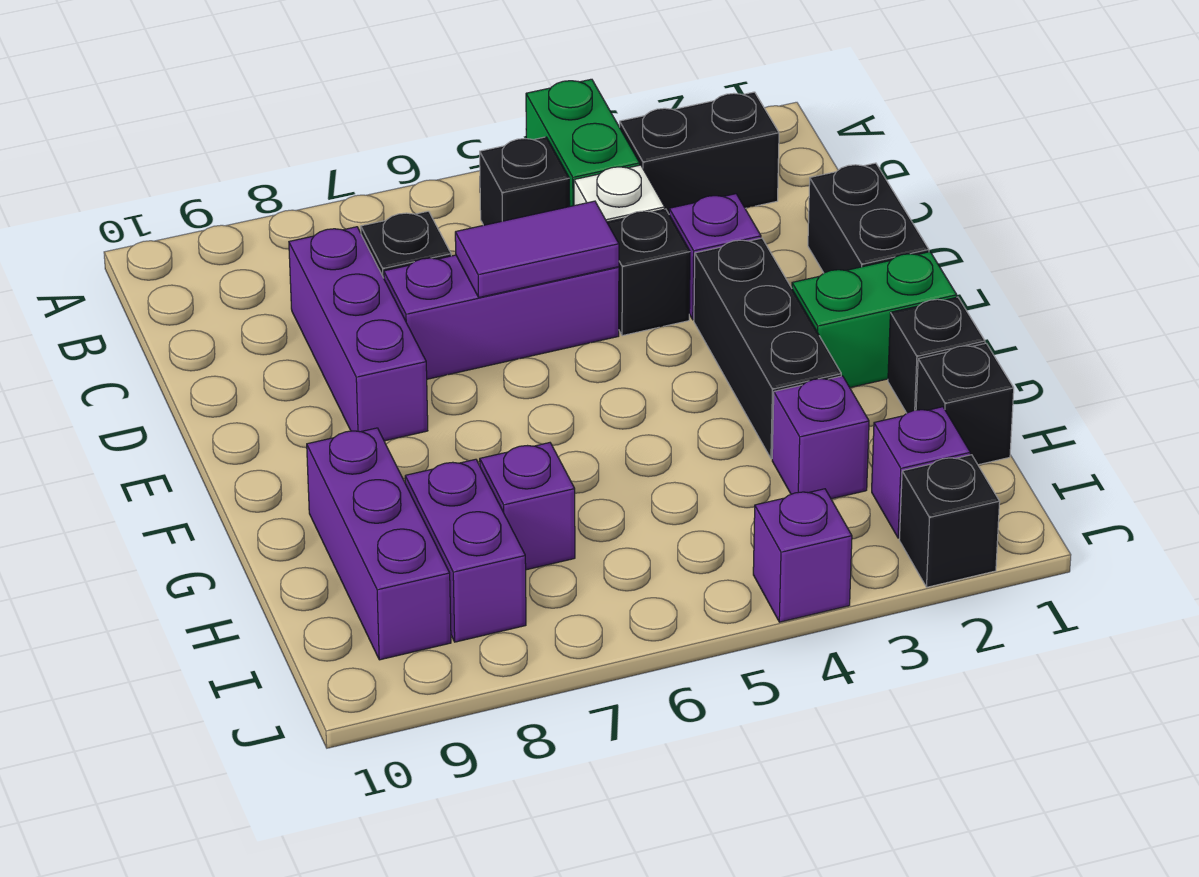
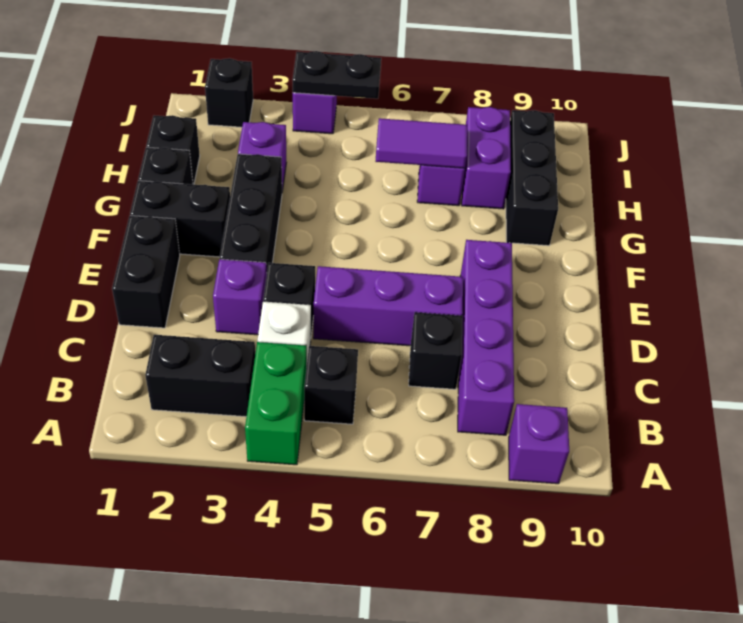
purple 1x3 brick [289,227,428,441] -> purple 1x4 brick [458,240,514,435]
purple 1x2 tile [455,201,619,297] -> purple 1x2 tile moved to [375,118,467,168]
green 1x2 brick [792,252,957,388] -> black 1x2 brick [130,181,230,257]
purple 1x3 brick [307,428,451,660] -> black 1x3 brick [506,110,558,246]
purple 1x1 brick [872,407,970,538] -> purple 1x1 brick moved to [509,404,569,484]
none -> black 1x2 plate [293,51,381,99]

